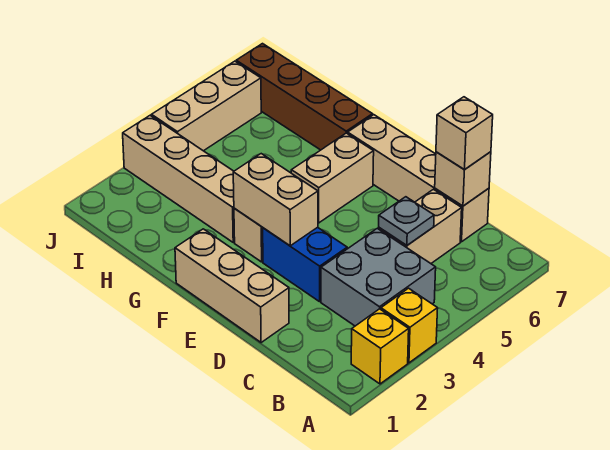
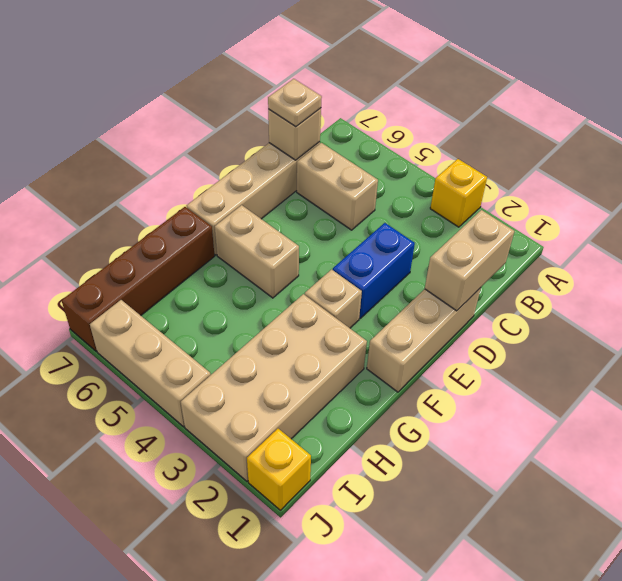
yellow 1x1 brick [351,309,409,384] -> yellow 1x1 brick moved to [247,429,311,510]
grey 2x2 brick [321,228,436,326] -> none
grey 1x1 plate [379,197,434,245] -> none
tan 1x1 brick [436,97,493,170] -> tan 1x1 plate [268,79,322,127]
tan 1x2 brick [233,154,318,246] -> tan 1x2 brick moved to [425,210,514,311]
tan 1x4 brick [123,115,235,242] -> tan 2x4 brick [181,294,367,481]

